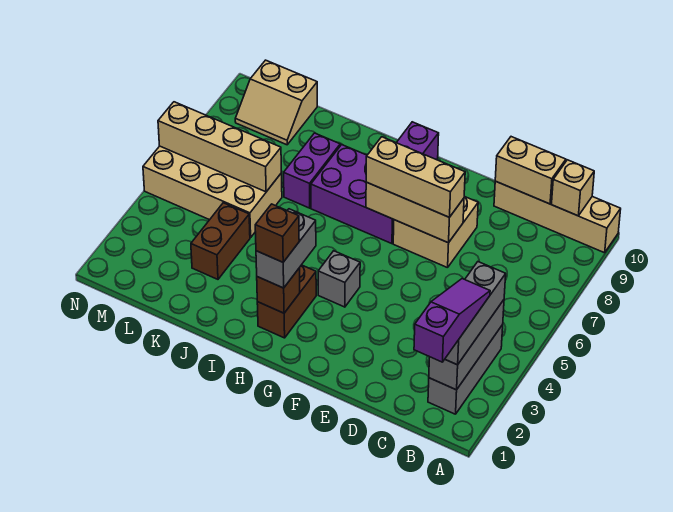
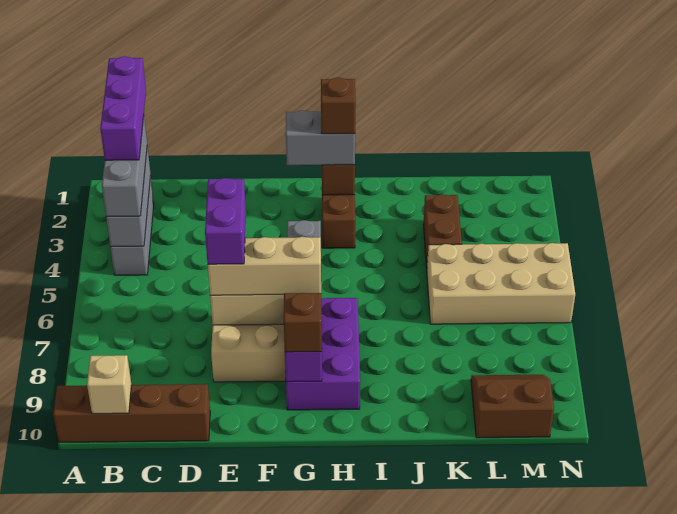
tan 1x4 brick [494,181,621,253] -> brown 1x4 brick [53,384,210,443]
purple 1x3 slope [414,279,490,362] -> purple 1x3 brick [100,56,146,160]
tan 1x2 brick [495,137,566,204] -> none
purple 2x3 brick [311,145,394,244] -> purple 2x3 brick turned to [286,298,360,410]
none -> brown 1x1 brick [284,293,322,352]
grey 1x2 brick [256,209,316,288] -> grey 1x2 brick turned to [286,110,355,165]
purple 1x2 brick [284,133,340,208] -> purple 1x2 brick moved to [205,178,246,264]
tan 1x4 brick [158,102,281,192] -> none
tan 2x2 slope [235,60,317,145] -> brown 2x2 slope [471,375,554,438]

